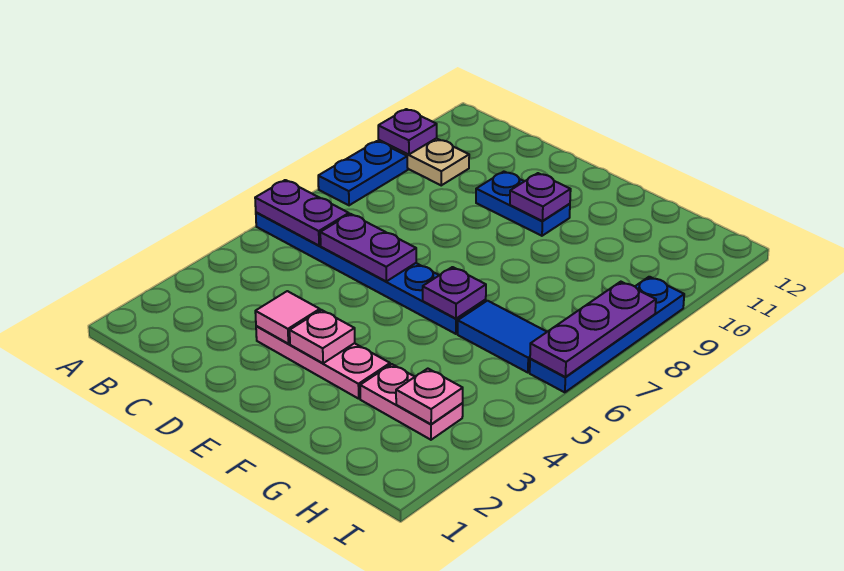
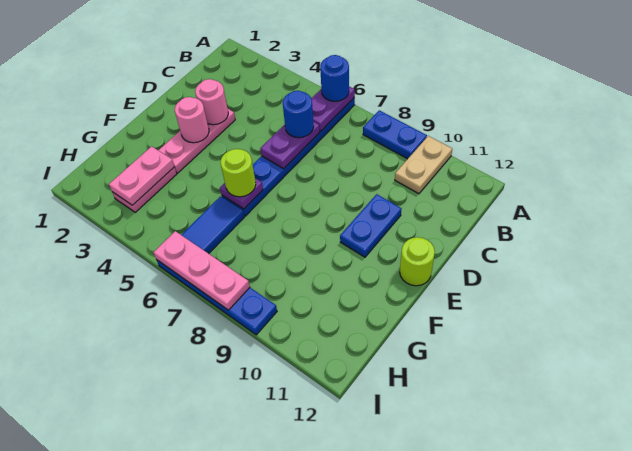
none -> blue 1x1 round brick [320,55,349,101]
purple 1x1 plate [378,109,437,155] -> none
none -> blue 1x1 round brick [283,91,314,138]
pink 1x1 tile [255,291,320,344] -> pink 1x1 round brick [195,79,228,125]
pink 1x1 plate [290,310,355,363] -> pink 1x1 round brick [175,97,209,143]
purple 1x1 plate [510,173,571,221] -> none
none -> lime 1x1 round brick [400,237,435,286]
none -> lime 1x1 round brick [221,149,256,197]
pink 1x1 plate [396,369,463,424] -> pink 1x2 plate [109,146,174,205]
purple 1x3 plate [530,282,656,377] -> pink 1x3 plate [154,231,250,310]

